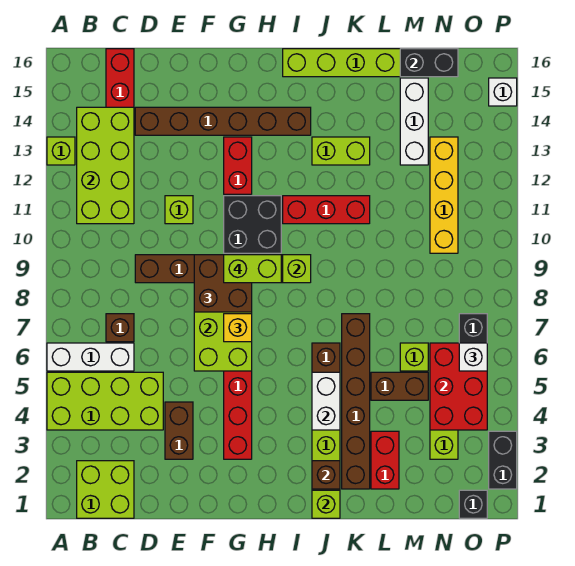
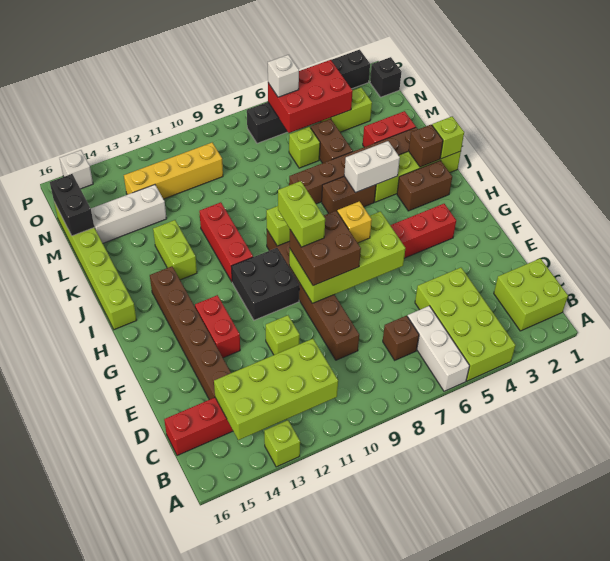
brown 1x2 brick [165,402,193,459] -> brown 1x2 brick moved to [397,161,452,211]
red 1x2 brick [224,137,252,194] -> red 1x2 brick turned to [195,295,240,358]

